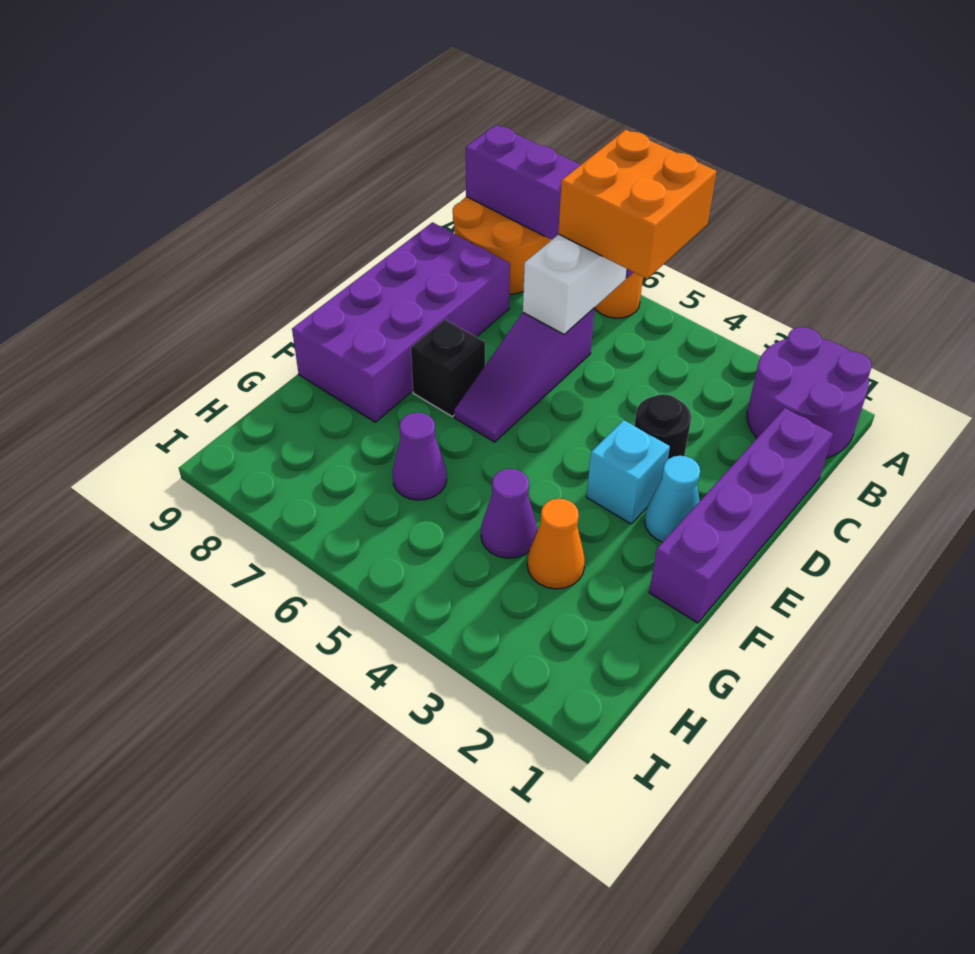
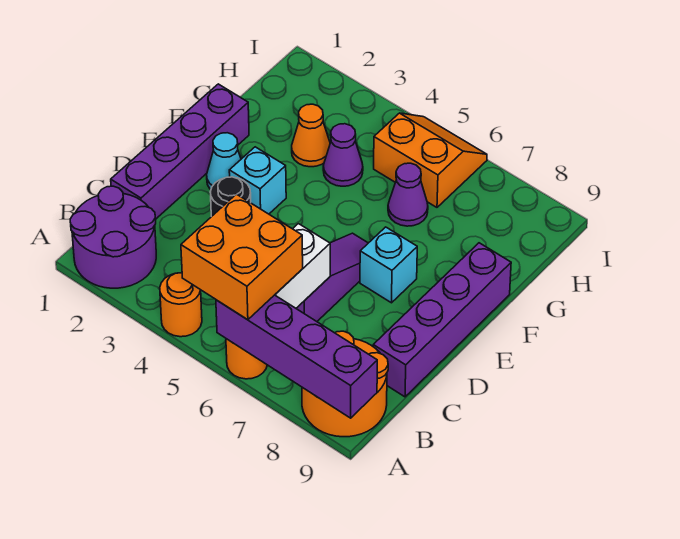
none -> orange 1x1 round brick [160,273,202,337]
purple 2x4 brick [292,222,510,422] -> purple 1x4 brick [373,243,511,397]
black 1x1 brick [411,320,485,416] -> cyan 1x1 brick [360,227,417,303]
none -> orange 2x2 slope [374,113,487,207]

